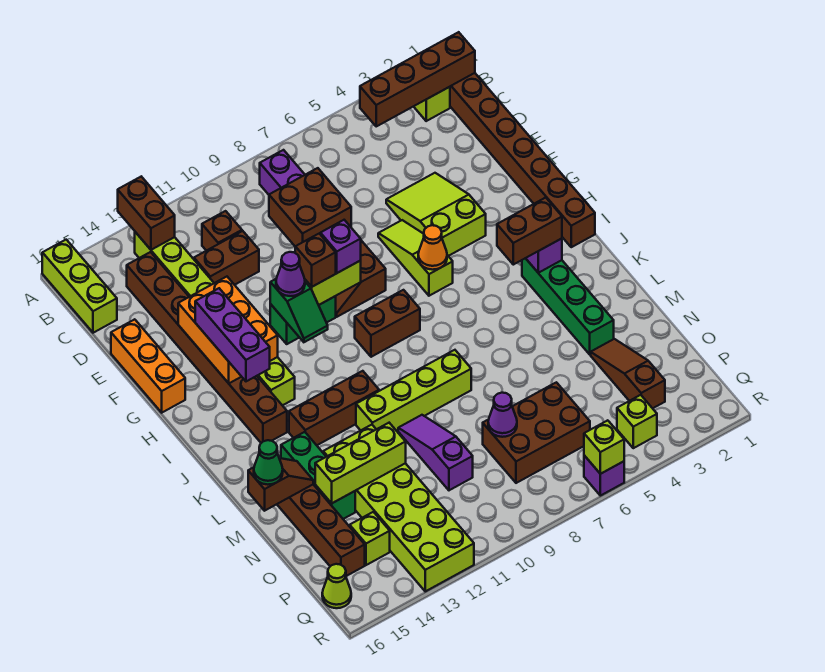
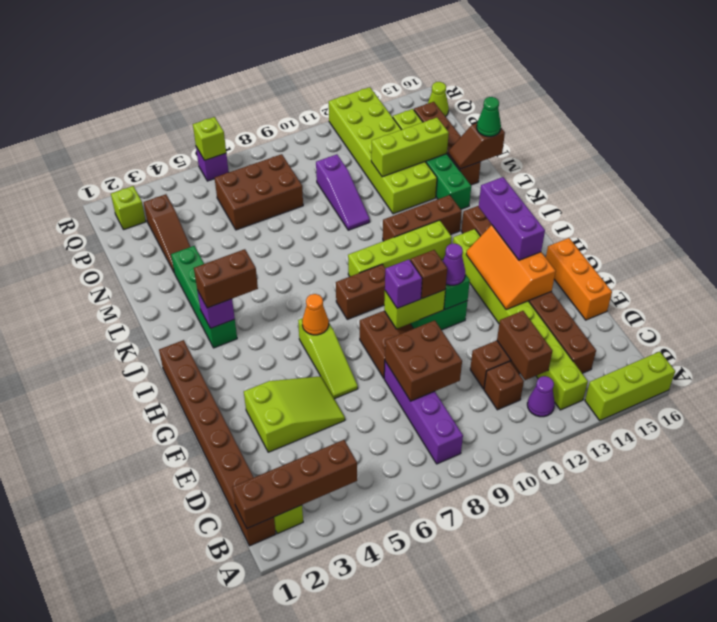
brown 1x2 brick [118,177,175,250] -> brown 1x2 brick moved to [497,311,552,380]
lime 1x3 brick [42,240,117,333] -> lime 1x3 brick turned to [585,352,675,420]
lime 2x3 slope [386,173,486,256] -> lime 2x3 slope turned to [244,376,345,452]
orange 2x3 brick [178,277,278,383] -> orange 2x3 slope [466,225,556,310]
lime 1x4 brick [356,350,471,431] -> lime 1x4 brick moved to [348,220,452,276]
purple 1x1 cone [488,393,517,437] -> purple 1x1 cone moved to [527,376,555,417]
lime 1x1 brick [617,395,657,448] -> lime 1x1 brick moved to [111,186,146,230]

